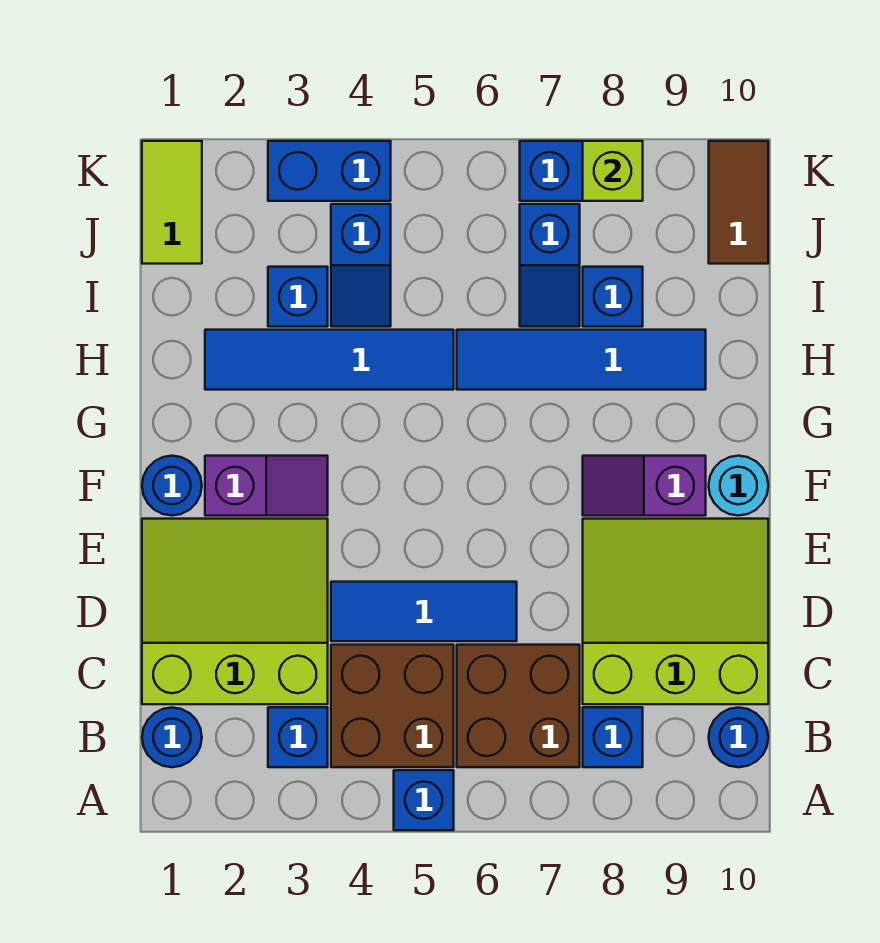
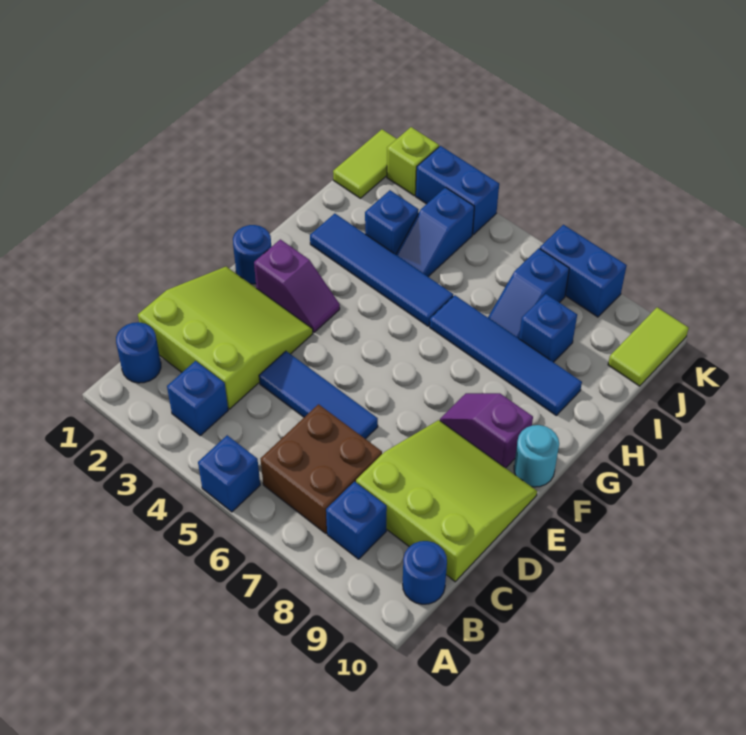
brown 2x2 brick [331,645,454,767] -> none
brown 1x2 tile [709,141,768,264] -> lime 1x2 tile [608,307,689,386]
lime 1x1 brick [583,141,643,201] -> lime 1x1 brick moved to [387,127,439,196]

